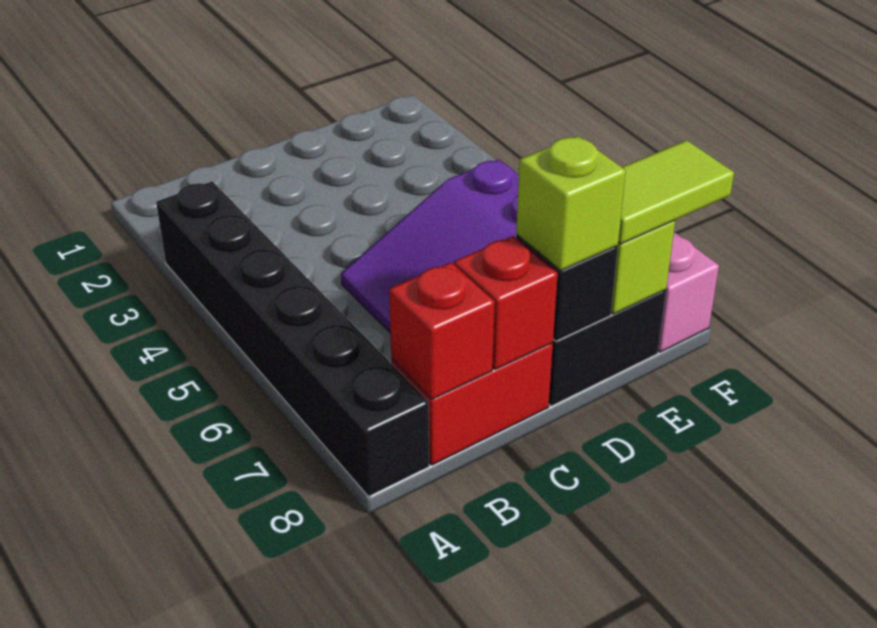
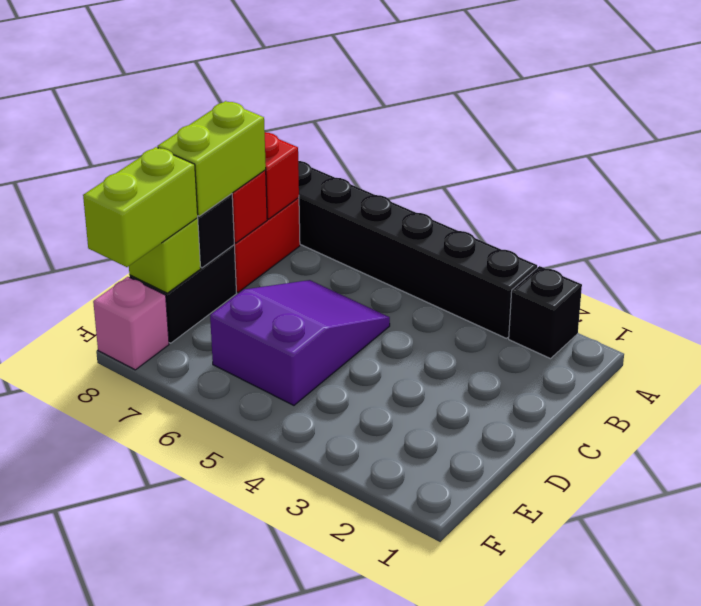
none -> black 1x1 brick [509,266,582,359]
lime 1x1 brick [516,136,626,271] -> lime 1x2 brick [157,101,266,216]
lime 1x2 tile [618,140,734,244] -> lime 1x2 brick [83,147,198,267]

